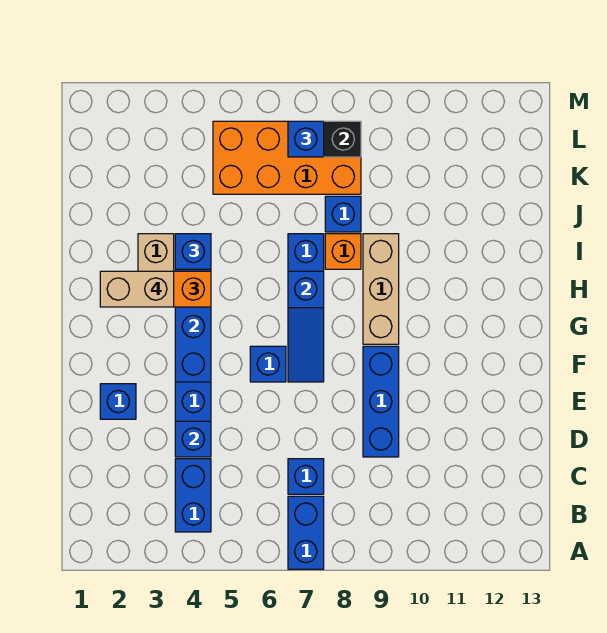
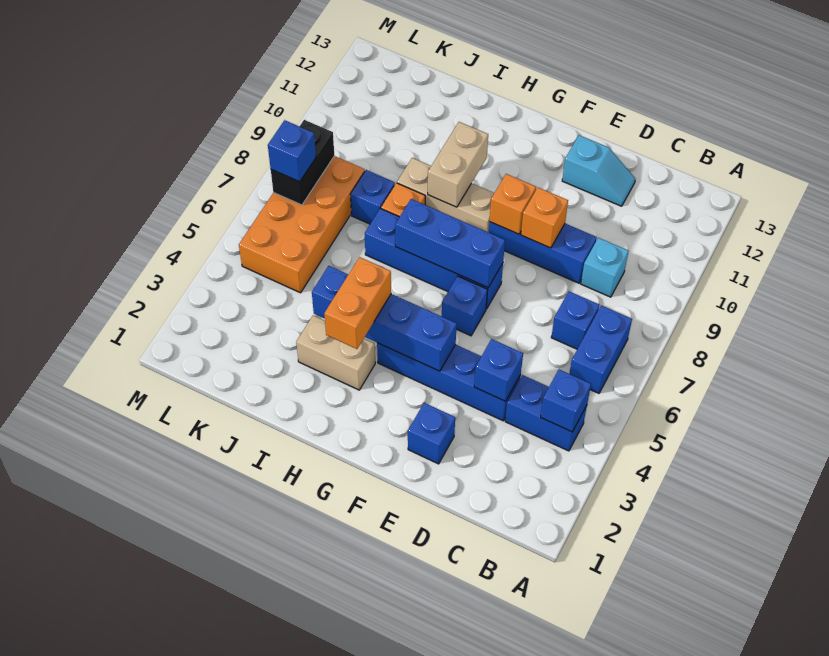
blue 1x2 brick [288,496,324,569] -> blue 1x2 brick turned to [569,305,632,393]
none -> cyan 1x1 brick [581,238,628,297]
none -> cyan 1x2 slope [562,135,635,206]
none -> orange 1x1 brick [521,188,568,248]
blue 1x3 slope [288,271,324,382] -> blue 1x3 brick [395,199,505,288]
none -> orange 1x1 brick [490,174,536,234]
tan 1x2 brick [100,271,174,307] -> tan 1x2 brick moved to [428,122,488,207]
blue 1x1 brick [175,234,211,269] -> blue 1x1 brick moved to [541,370,591,432]

